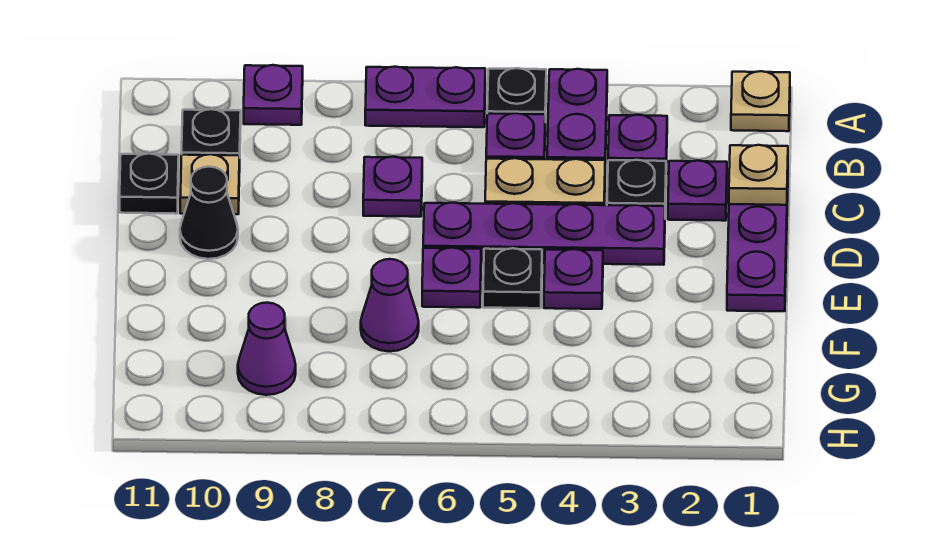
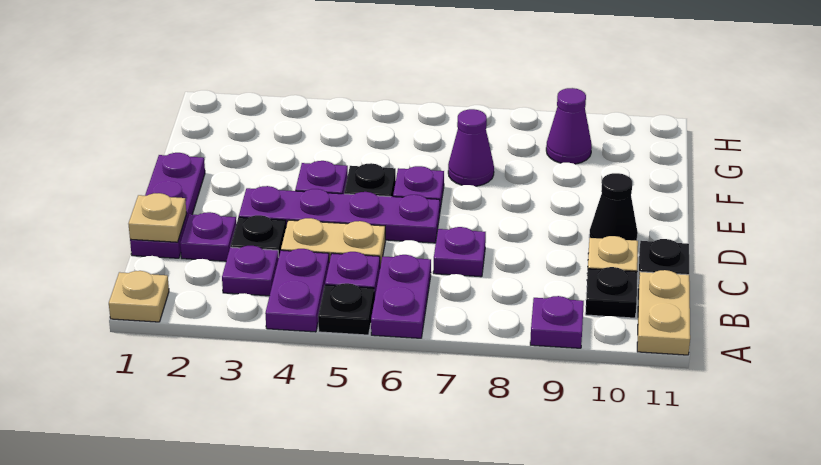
purple 1x2 plate [365,67,485,127] -> purple 1x2 plate turned to [371,255,431,338]
none -> tan 1x2 plate [637,270,690,355]

